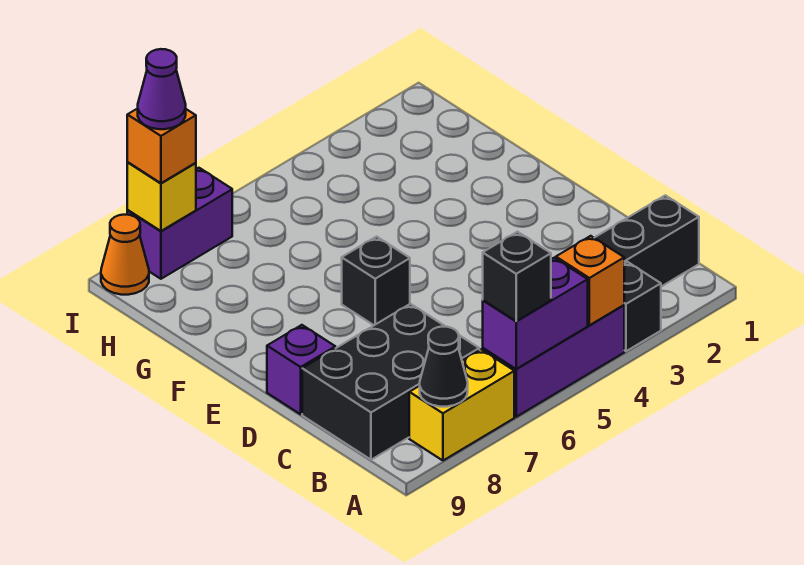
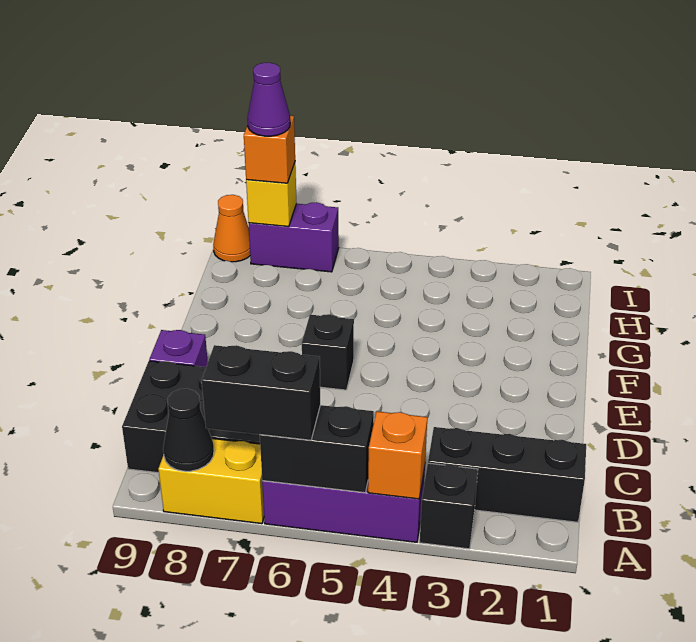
purple 1x2 brick [483,258,588,369] -> black 1x2 brick [260,405,374,493]
black 1x1 brick [483,232,551,321] -> black 1x2 brick [202,345,320,440]

